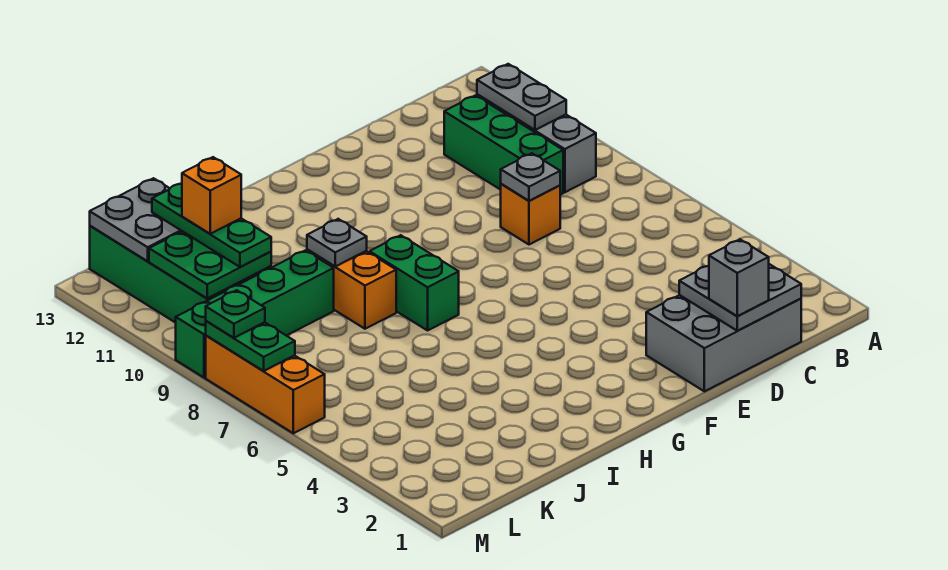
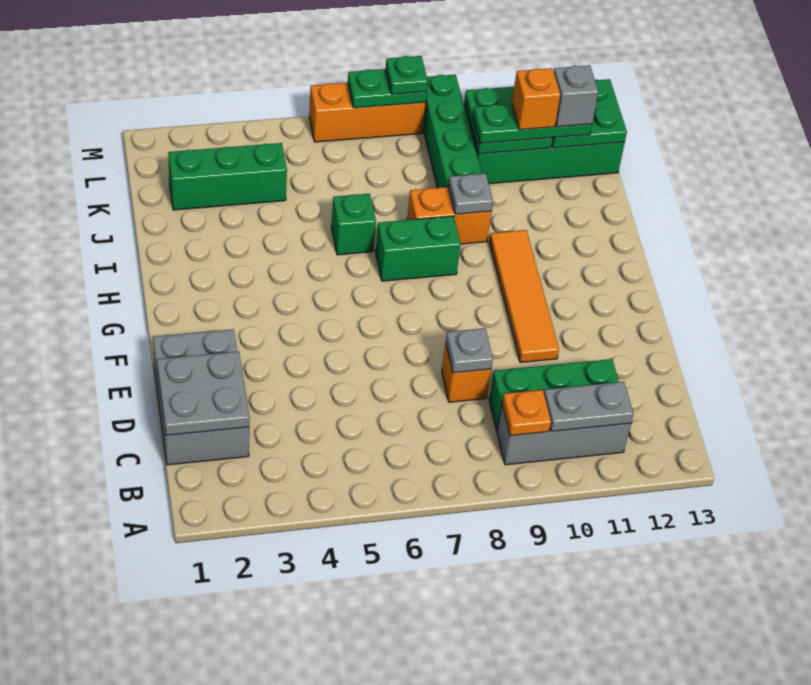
none -> orange 1x1 plate [502,390,551,436]
grey 1x1 brick [709,240,769,316] -> grey 1x1 brick moved to [554,65,598,127]
none -> orange 1x4 tile [489,230,559,363]
none -> green 1x1 brick [331,194,376,255]
none -> green 1x3 brick [168,143,287,210]
grey 2x2 plate [90,178,182,261] -> green 2x2 plate [552,79,627,148]

